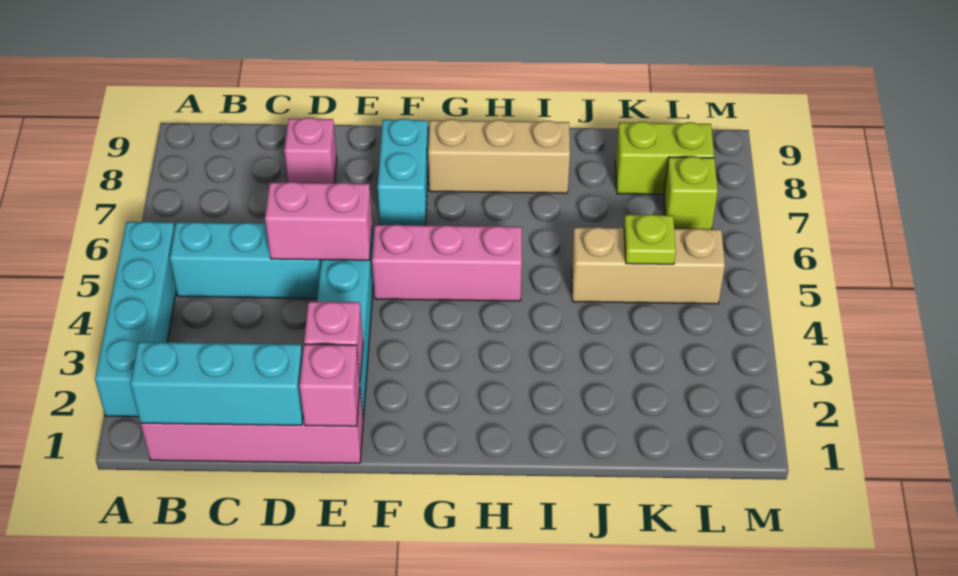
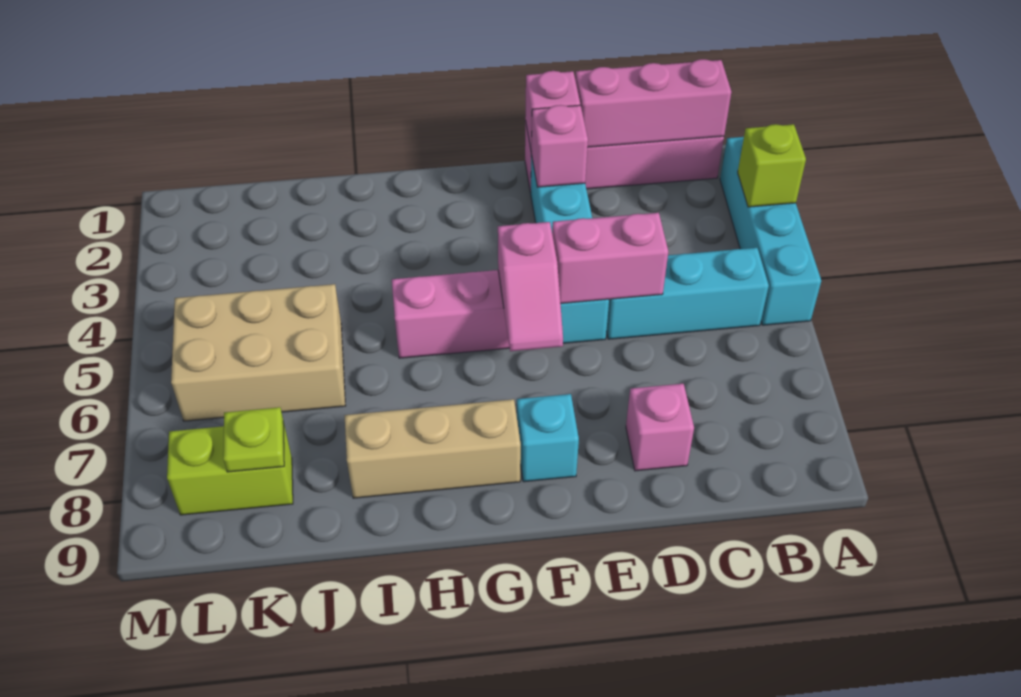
cyan 1x3 brick [131,342,303,425] -> pink 1x3 brick [575,59,731,147]
none -> pink 1x2 slope [498,222,563,351]
cyan 1x2 brick [378,119,429,226] -> cyan 1x1 brick [517,394,579,482]
tan 1x3 brick [572,227,725,304] -> tan 2x3 brick [171,284,346,421]
lime 1x1 plate [624,215,676,264] -> lime 1x1 plate moved to [223,407,284,472]
lime 1x1 brick [664,157,718,229] -> lime 1x1 brick moved to [738,124,806,207]

